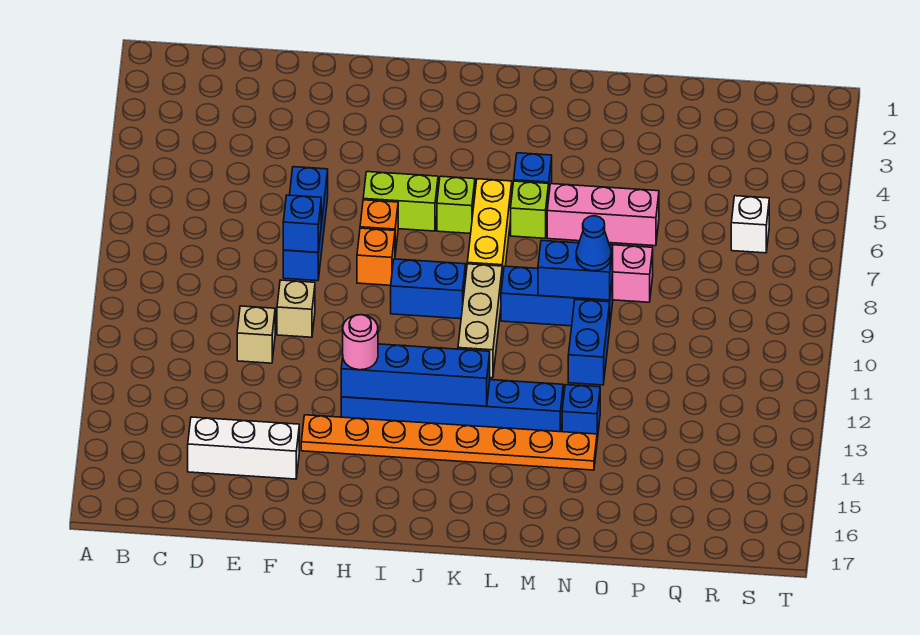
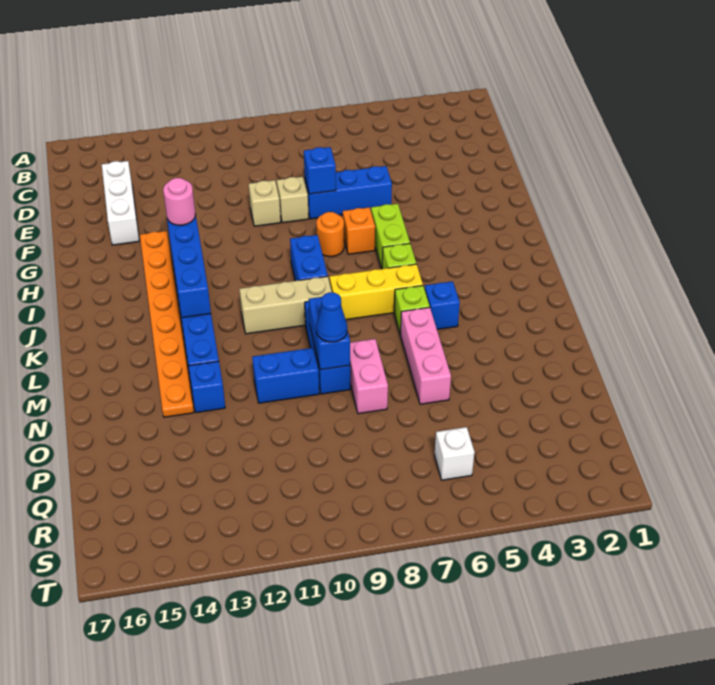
tan 1x1 brick [237,306,275,363] -> tan 1x1 brick moved to [277,177,309,223]
orange 1x1 brick [357,228,395,285] -> orange 1x1 round brick [316,212,344,257]

